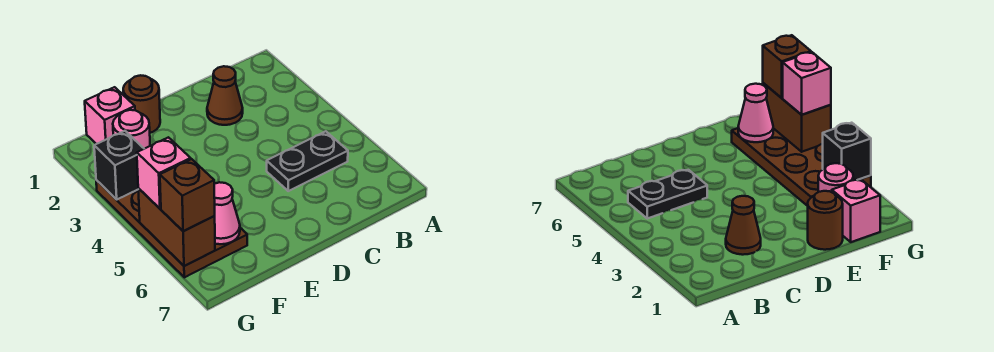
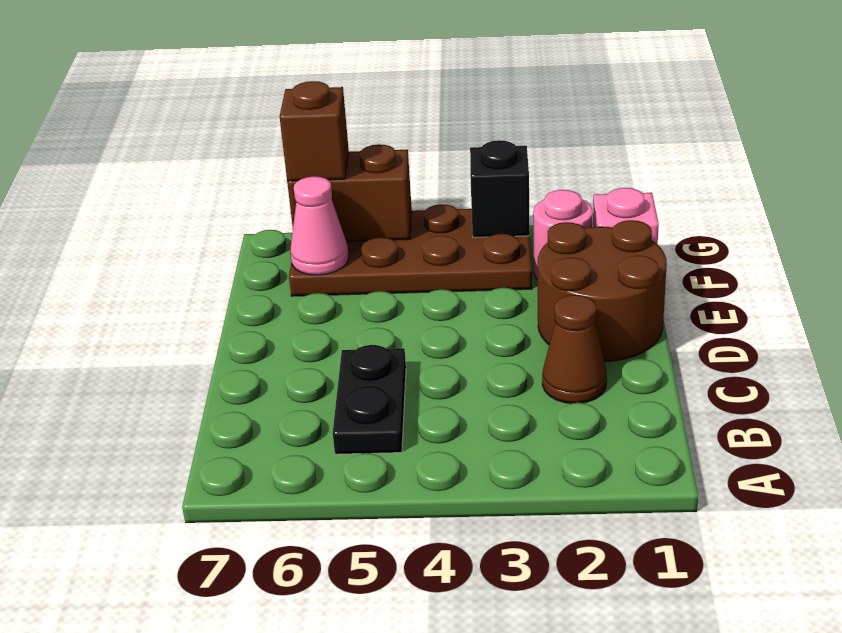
brown 1x1 round brick [123,75,160,133] -> brown 2x2 round brick [538,220,667,361]
pink 1x1 brick [137,137,191,209] -> none

